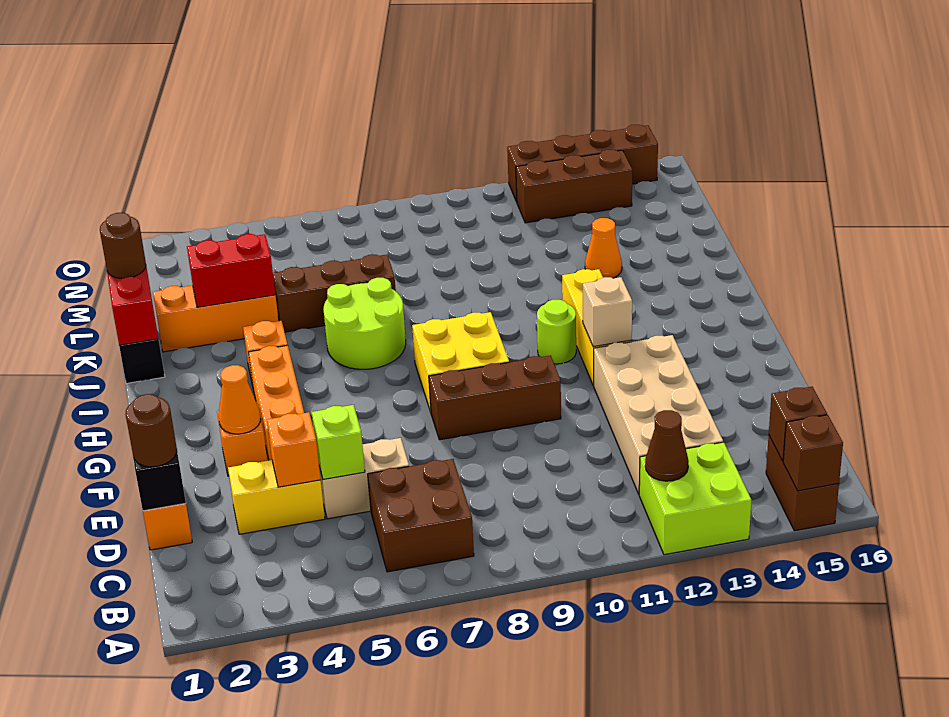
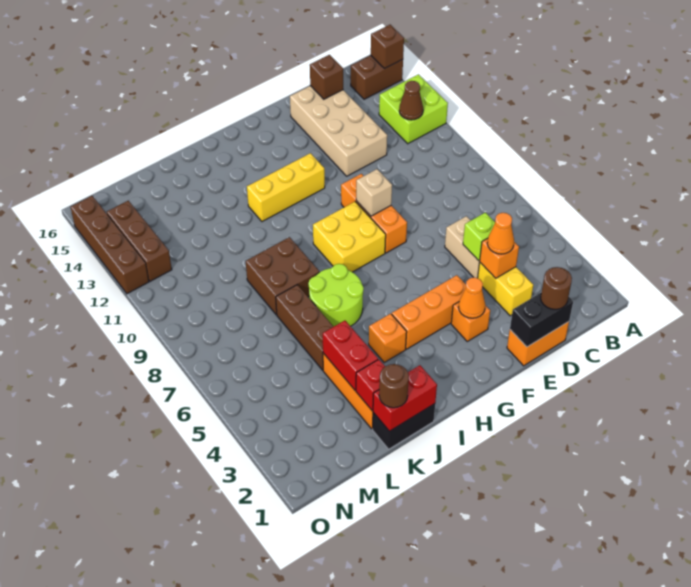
brown 2x2 brick [368,459,474,572] -> brown 2x2 brick moved to [246,237,319,315]
brown 1x1 brick [769,387,827,461] -> brown 1x1 brick moved to [310,55,343,99]
tan 2x4 brick [594,335,723,494] -> tan 2x4 brick turned to [290,86,387,176]
brown 1x3 brick [429,356,561,440] -> orange 1x3 brick [341,174,407,253]
tan 1x1 brick [583,277,632,347] -> tan 1x1 brick moved to [356,169,392,216]
lime 1x1 round brick [537,300,576,364] -> none
none -> red 1x1 brick [356,359,385,411]
orange 1x1 cone [585,218,622,278] -> orange 1x1 cone moved to [487,213,514,254]

